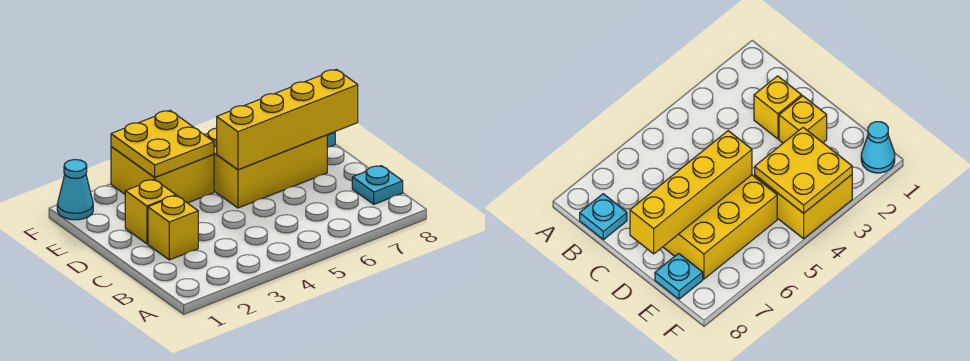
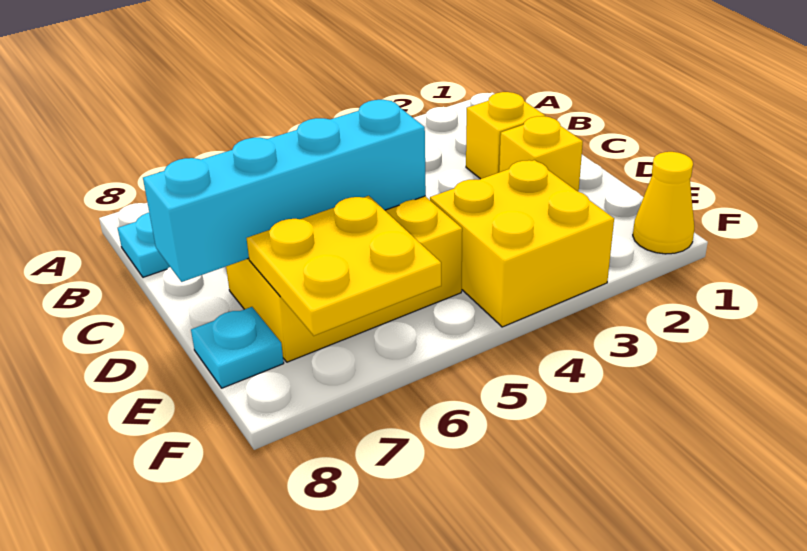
yellow 1x4 brick [217,69,358,170] -> cyan 1x4 brick [143,100,426,282]
yellow 2x2 plate [111,111,214,177] -> yellow 2x2 plate moved to [247,196,441,336]
cyan 1x1 cone [57,160,93,220] -> yellow 1x1 cone [633,152,694,254]

